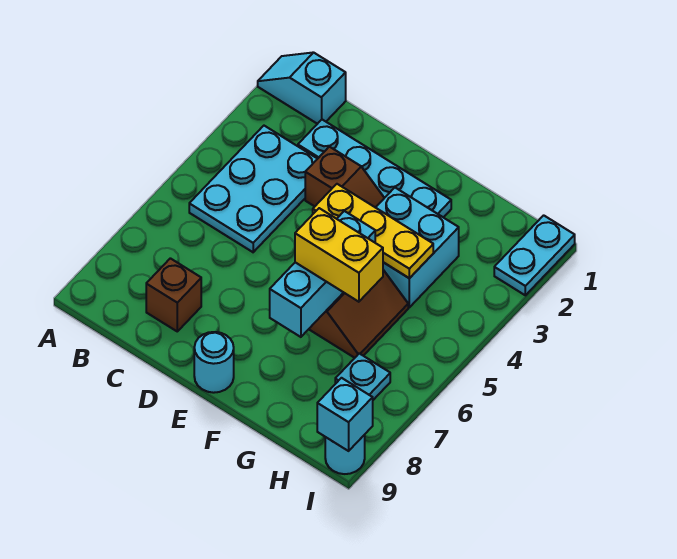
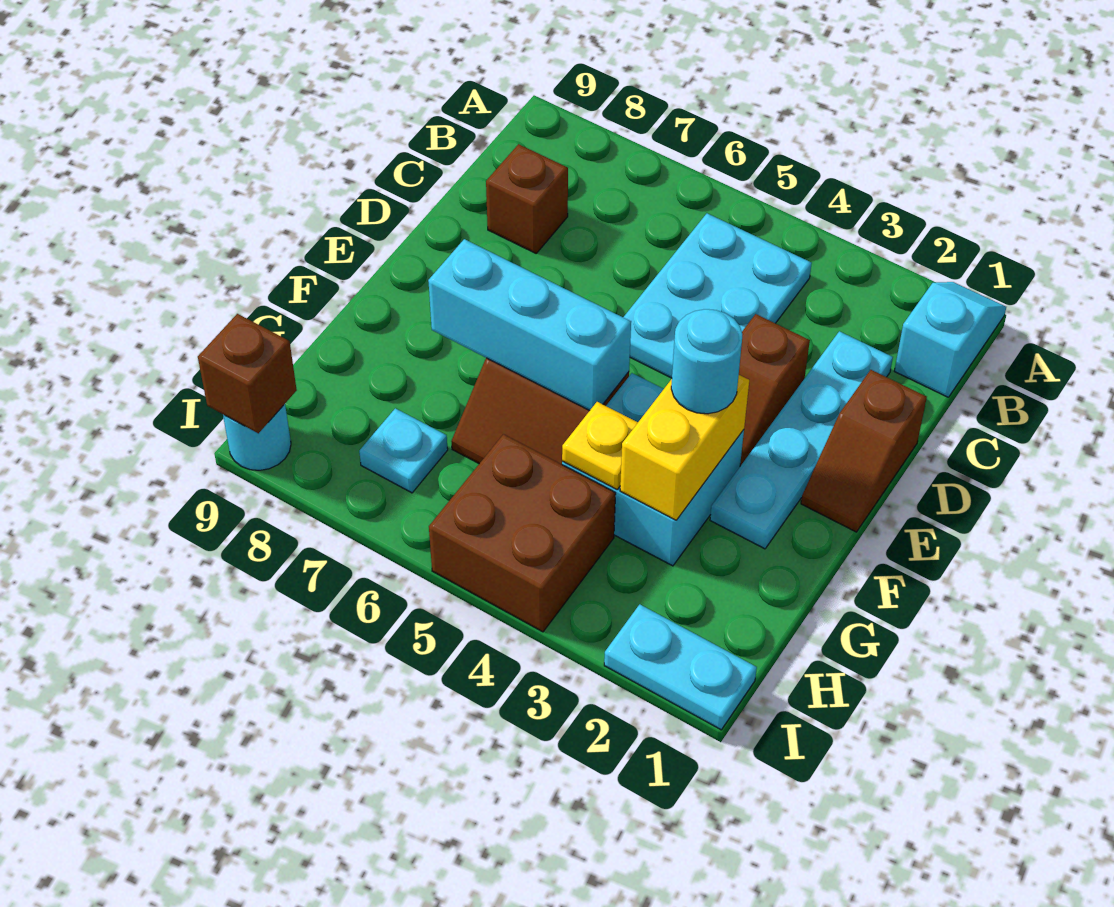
cyan 2x3 plate [189,126,317,252] -> cyan 2x3 plate turned to [623,213,812,378]
none -> brown 1x2 slope [801,370,927,532]
yellow 1x3 plate [313,184,433,278] -> yellow 1x1 plate [562,402,638,489]
cyan 1x1 round brick [194,332,234,393] -> cyan 1x1 round brick moved to [671,309,742,414]
yellow 1x2 brick [295,208,383,302] -> yellow 1x2 brick moved to [620,375,749,520]
none -> brown 2x2 brick [429,434,616,632]
cyan 1x1 brick [317,378,373,451] -> brown 1x1 brick [198,314,297,433]

